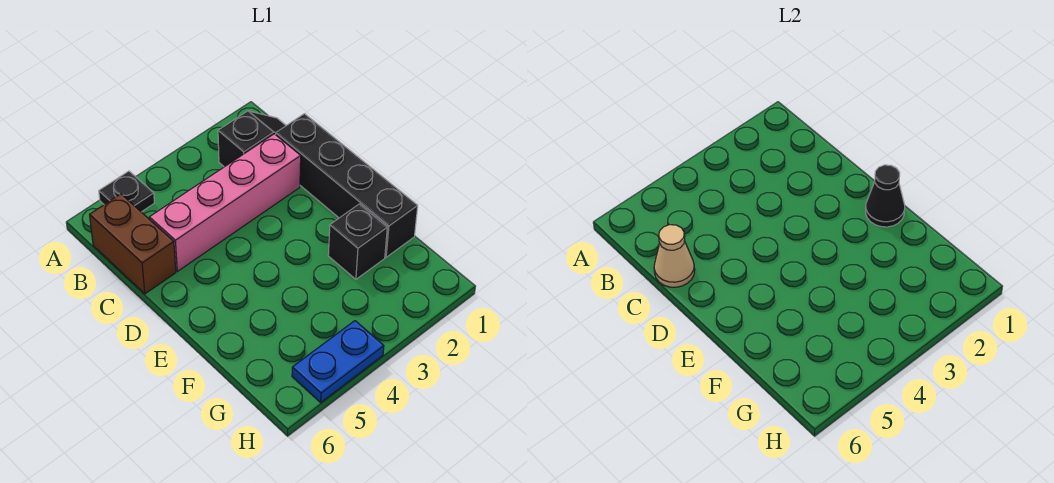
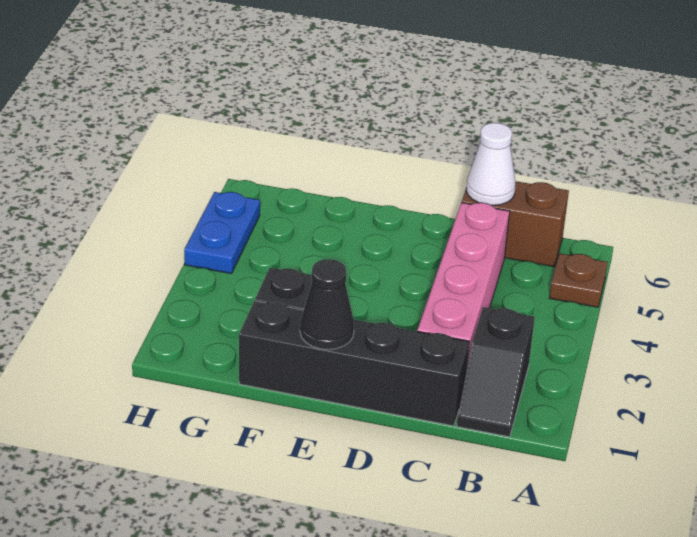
black 1x1 plate [99,171,154,212] -> brown 1x1 plate [549,253,608,307]
tan 1x1 cone [654,225,695,287] -> white 1x1 cone [466,123,516,205]

